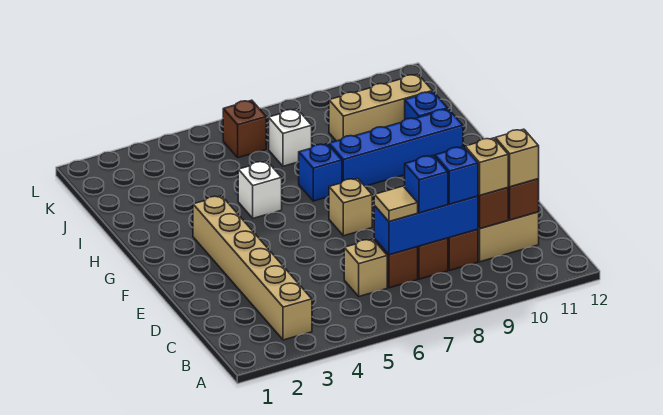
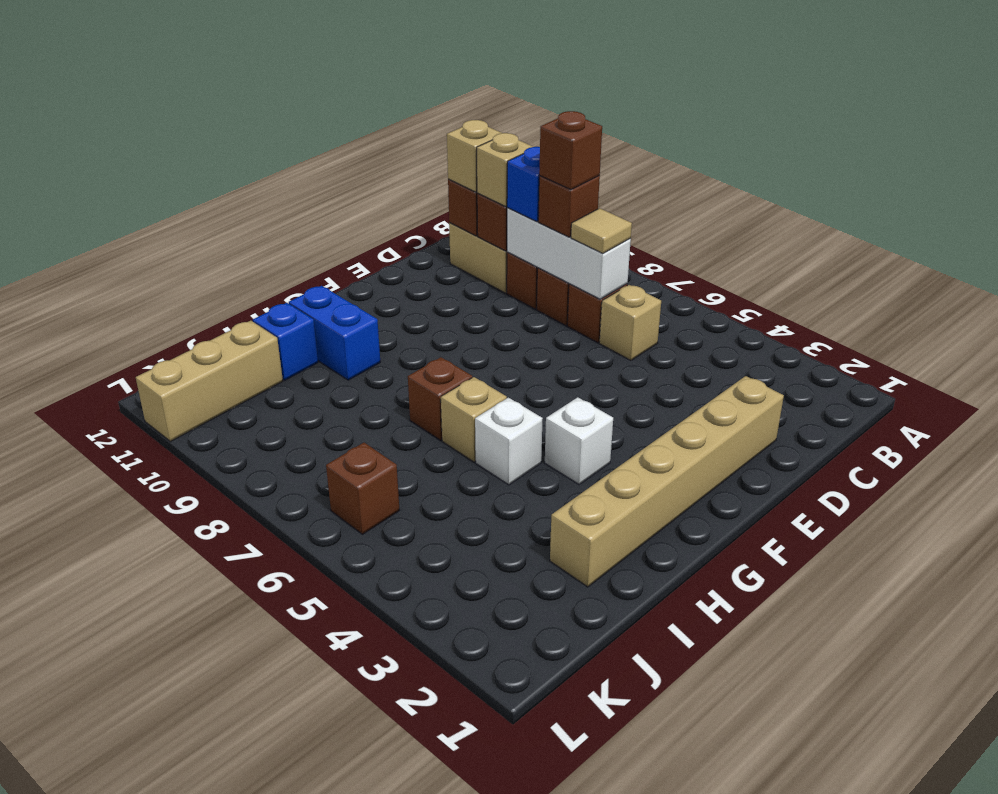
tan 1x6 brick [193,196,312,340] -> tan 1x6 brick moved to [550,376,784,587]
blue 1x3 brick [374,196,478,255] -> white 1x3 brick [507,208,631,299]
blue 1x1 brick [405,155,448,213] -> brown 1x1 brick [538,176,600,237]
none -> brown 1x1 brick [539,111,602,190]
tan 1x1 brick [329,178,372,236] -> tan 1x1 brick moved to [441,377,507,462]
blue 1x1 brick [299,144,342,201] -> brown 1x1 brick [408,357,472,440]
blue 1x4 brick [329,109,463,186] -> blue 1x2 brick [289,286,380,380]
white 1x1 brick [269,109,312,166] -> white 1x1 brick moved to [545,397,613,484]
tan 1x3 brick [329,74,433,141] -> tan 1x3 brick turned to [136,321,283,441]

